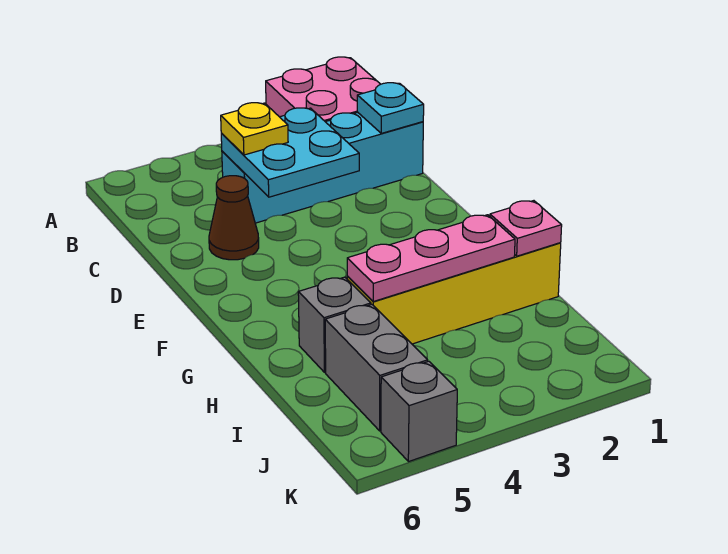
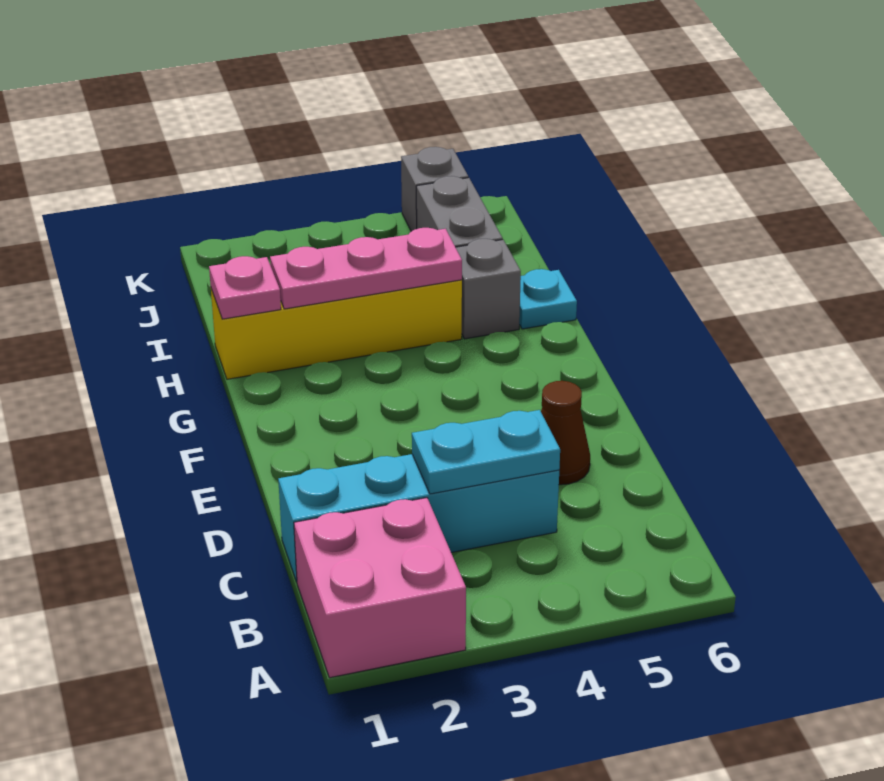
cyan 1x1 plate [357,83,424,133] -> cyan 1x1 plate moved to [519,269,577,329]
cyan 2x2 plate [221,108,359,197] -> cyan 1x2 plate [412,410,560,494]
yellow 1x1 plate [221,103,288,155] -> none

